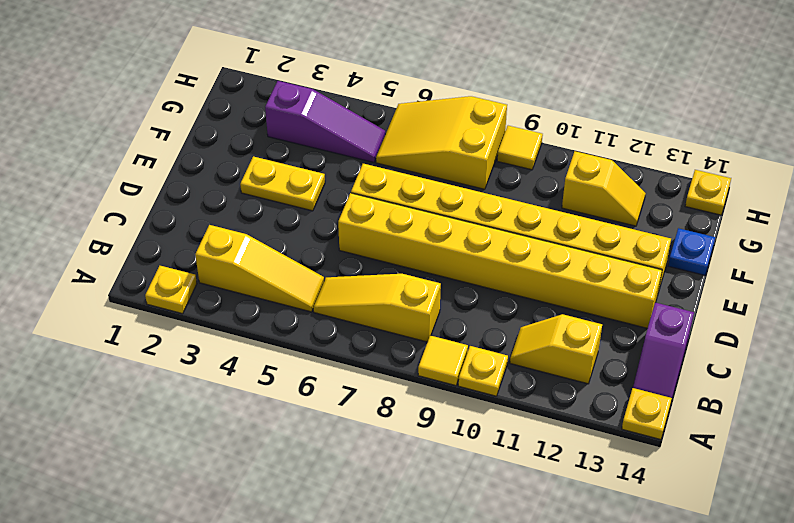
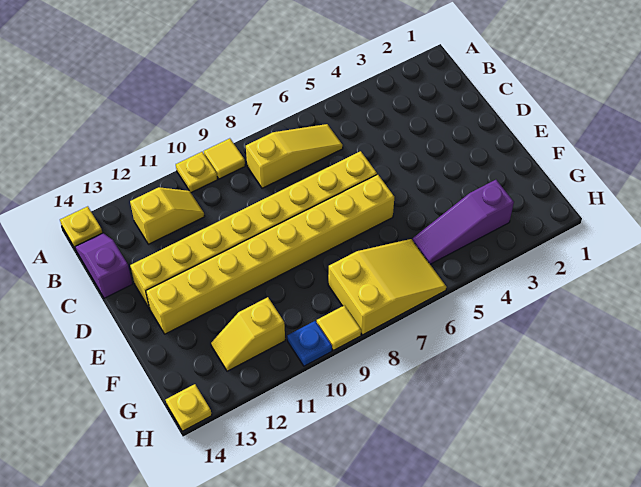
yellow 1x1 plate [145,266,197,314] -> none
yellow 1x3 slope [195,225,324,312] -> none
yellow 1x2 plate [240,156,325,211] -> none
blue 1x1 plate [668,228,715,275] -> blue 1x1 plate moved to [287,321,332,366]

